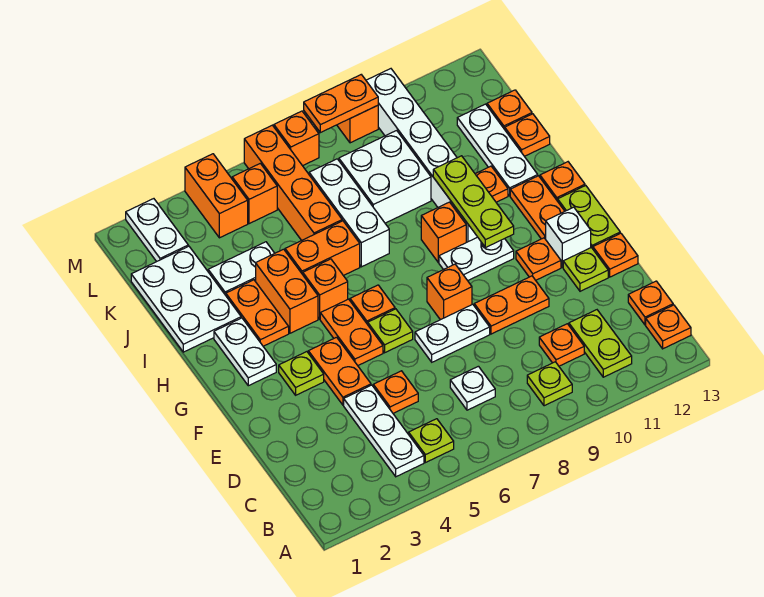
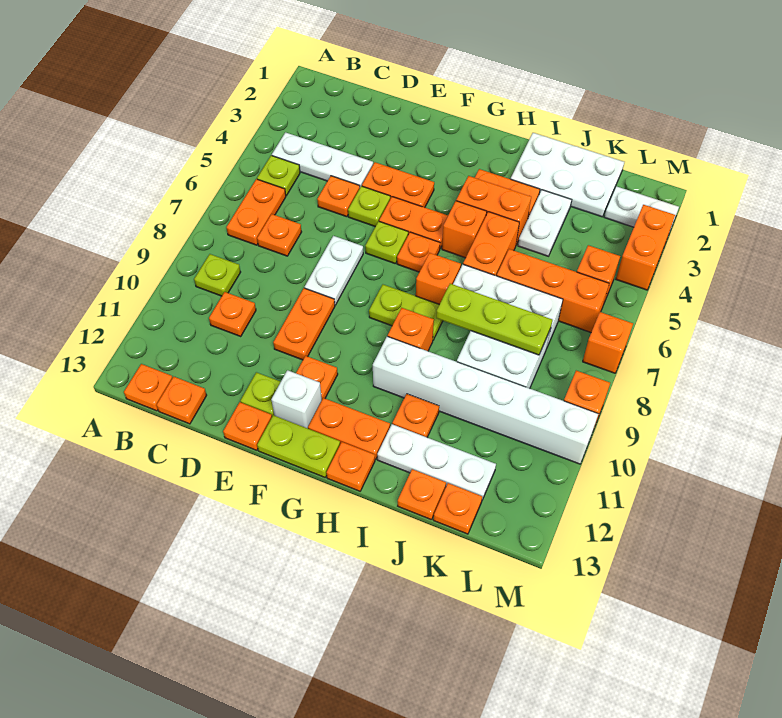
lime 1x2 plate [569,310,632,377] -> lime 1x2 plate moved to [369,285,443,340]
white 1x1 plate [450,366,495,410] -> orange 1x1 plate [257,214,301,256]
lime 1x1 plate [279,352,324,395] -> lime 1x1 plate moved to [348,186,390,227]
orange 1x1 brick [427,264,472,320] -> orange 1x1 brick moved to [416,253,461,304]
white 1x2 plate [214,318,276,386] -> none
white 1x2 plate [439,237,514,281] -> none
lime 1x3 plate [433,156,514,248] -> lime 1x3 plate moved to [436,284,552,355]
orange 1x4 brick [244,125,342,240] -> orange 1x3 brick [497,249,609,332]
orange 1x2 brick [185,154,248,238] -> orange 1x2 brick turned to [616,205,675,290]
orange 1x2 plate [304,75,378,133] -> orange 1x2 plate moved to [226,179,286,245]

